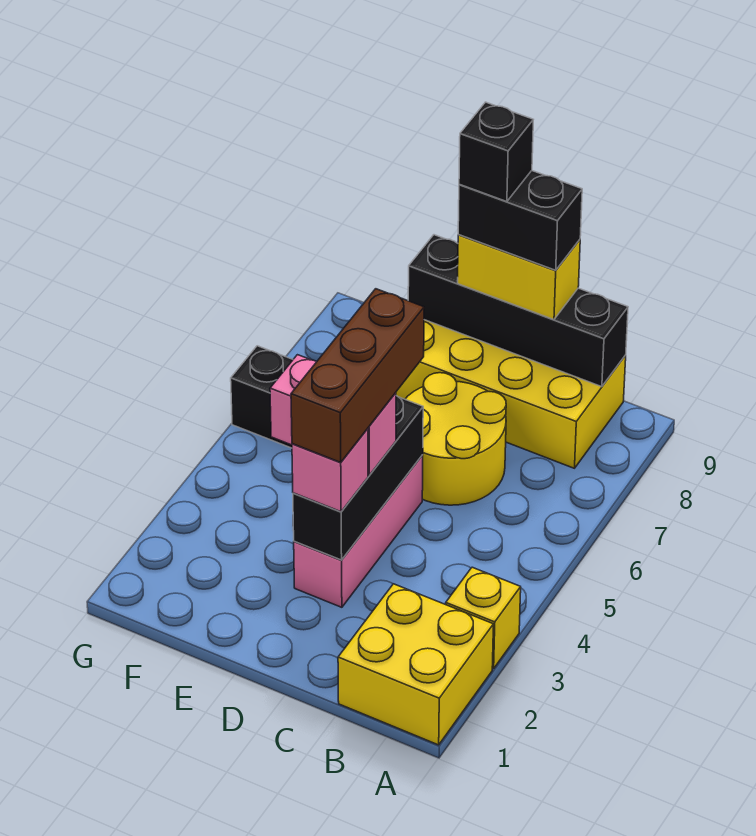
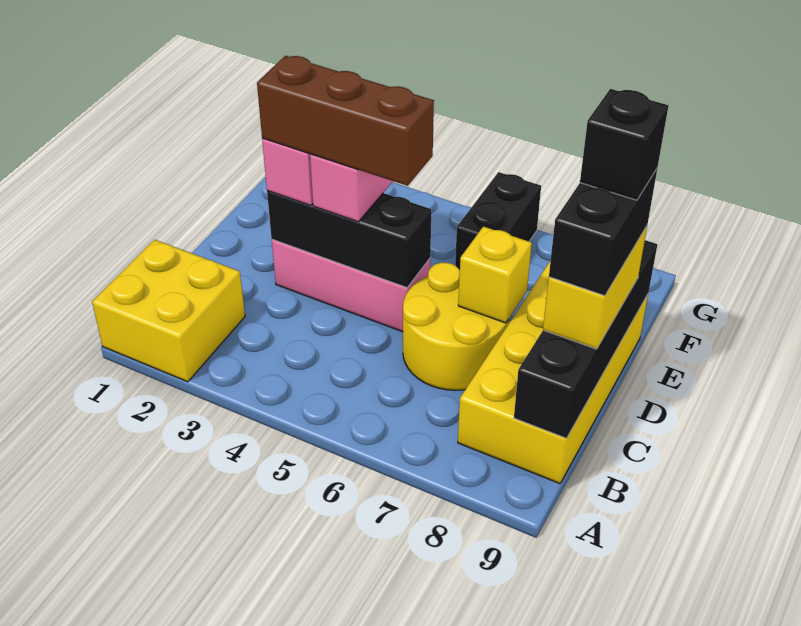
yellow 1x1 brick [446,567,521,669] -> yellow 1x1 brick moved to [458,227,532,323]

